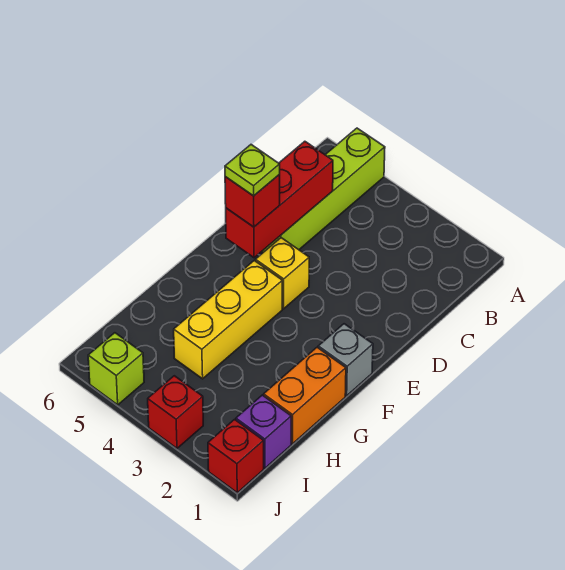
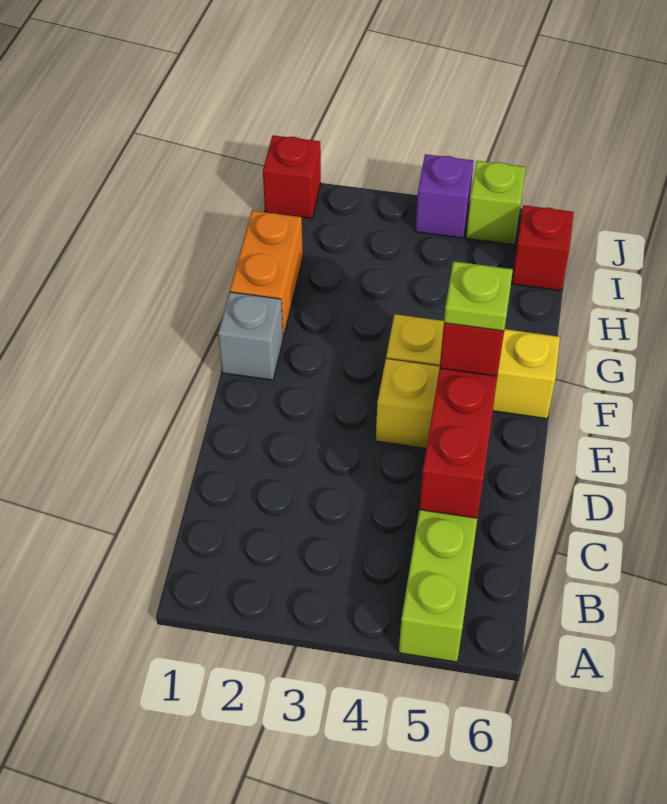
yellow 1x3 brick [174,261,282,379] -> yellow 1x3 brick turned to [386,314,560,419]
purple 1x1 brick [236,395,291,468] -> purple 1x1 brick moved to [415,154,474,238]
red 1x1 brick [148,376,203,448] -> red 1x1 brick moved to [512,205,574,291]

